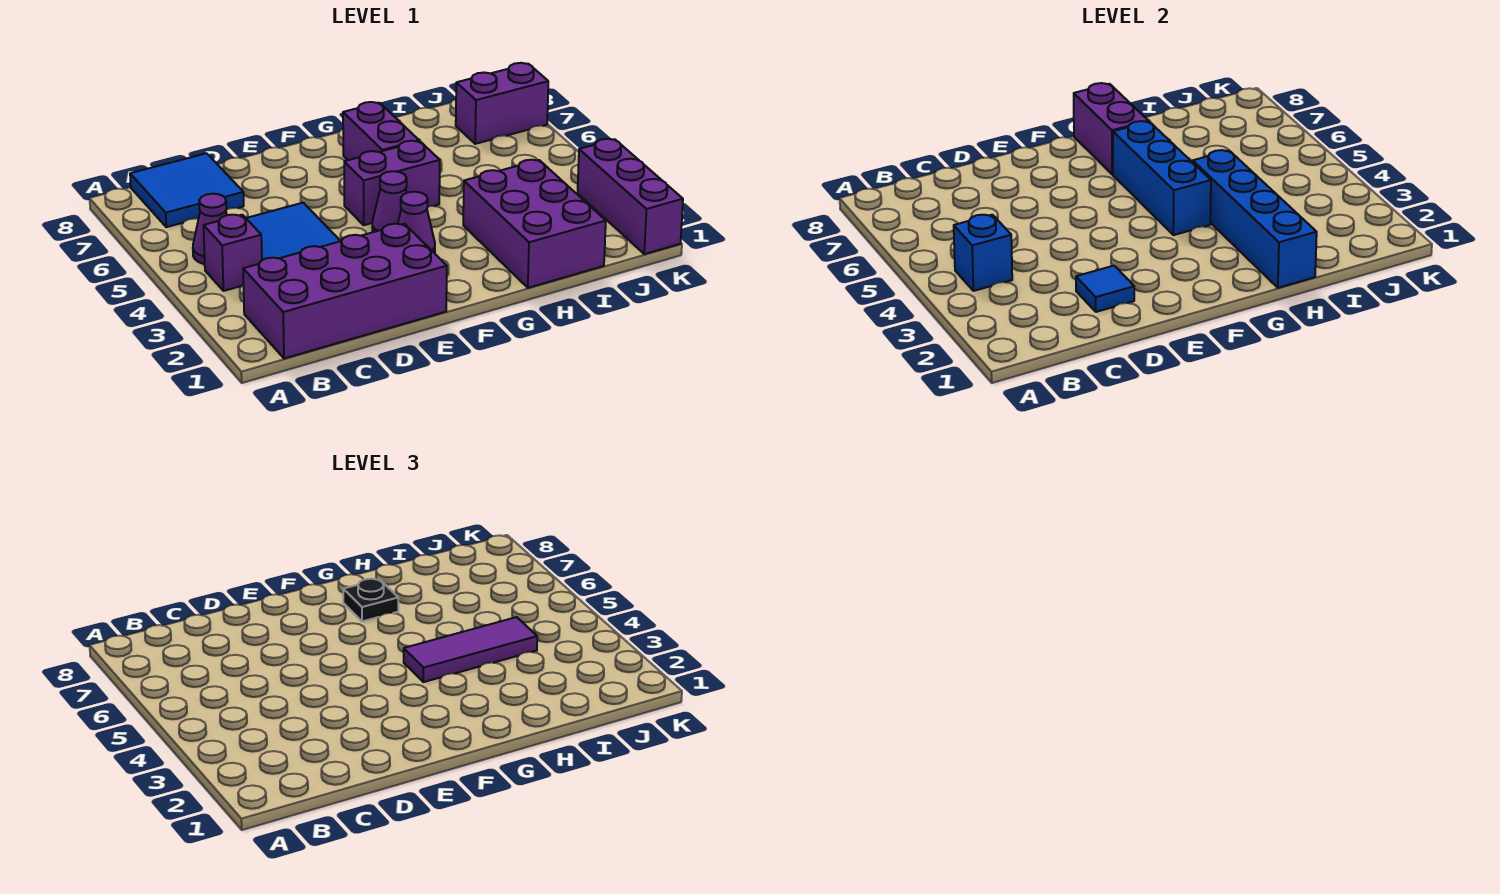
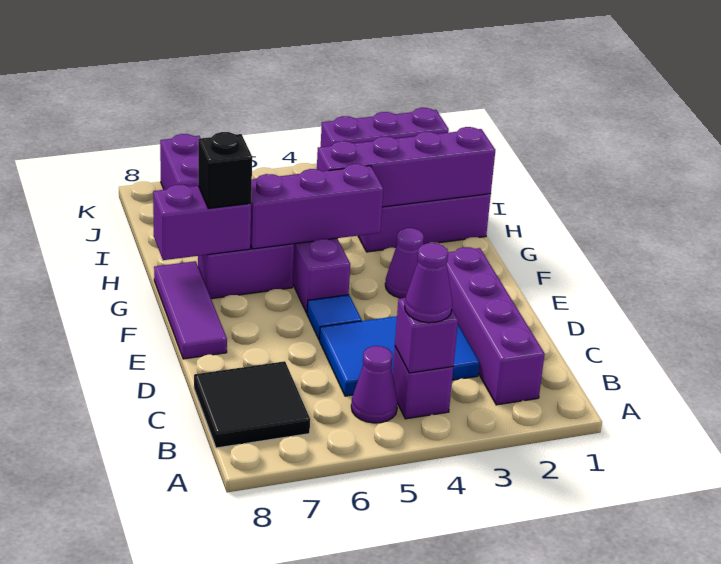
purple 2x4 brick [243,224,447,358] -> purple 1x4 brick [447,247,545,405]
blue 1x1 brick [954,215,1012,291] -> purple 1x1 brick [395,298,458,373]
blue 2x2 tile [130,153,244,227] -> black 2x2 tile [194,361,310,448]
blue 1x1 tile [1076,266,1134,312] -> blue 1x1 tile moved to [307,295,362,340]
purple 1x1 cone [372,171,407,232] -> purple 1x1 cone moved to [405,243,452,323]
blue 1x3 brick [1113,121,1211,235] -> purple 1x3 brick [250,164,383,249]
purple 1x3 tile [404,617,537,682] -> purple 1x3 tile moved to [154,261,227,359]
black 1x1 plate [343,579,398,621] -> black 1x1 brick [198,132,252,209]
blue 1x4 brick [1193,150,1317,288] -> purple 1x4 brick [317,127,495,207]

